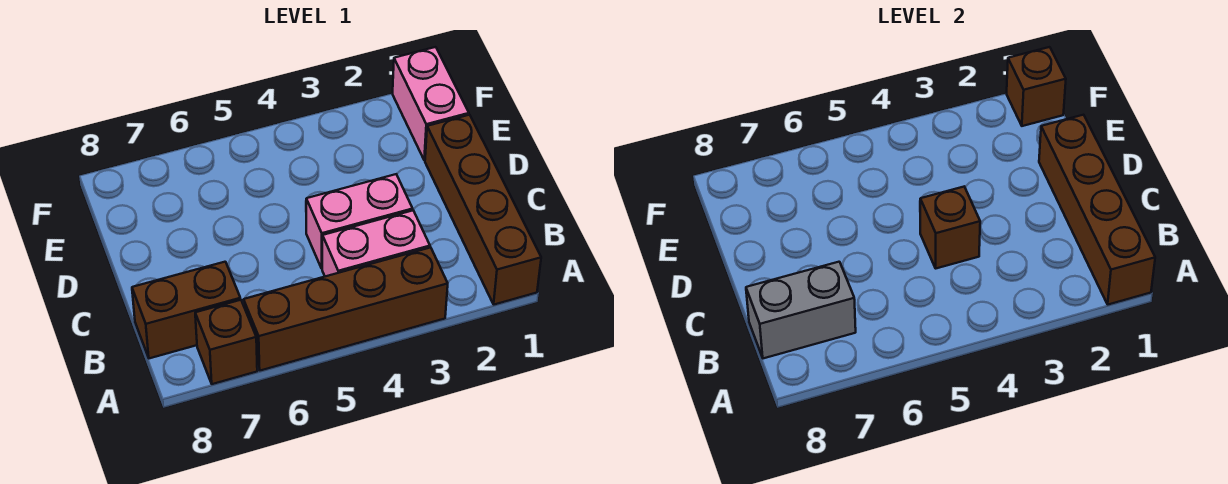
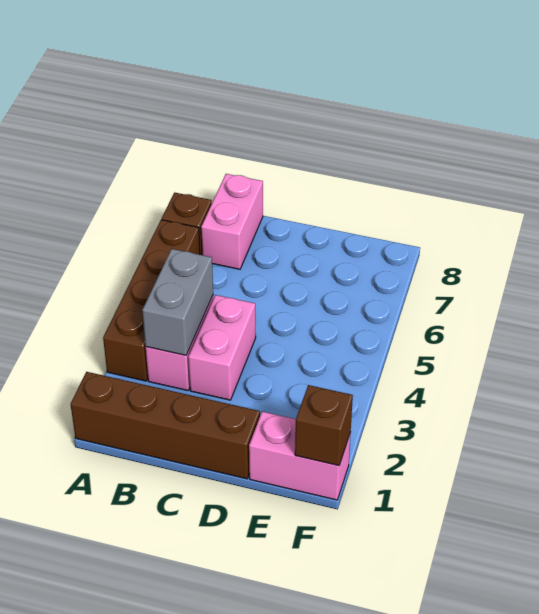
brown 1x4 brick [1039,115,1155,305] -> none
brown 1x2 brick [132,262,241,358] -> pink 1x2 brick [201,174,263,269]
grey 1x2 brick [746,262,856,358] -> grey 1x2 brick moved to [142,249,213,355]
brown 1x1 brick [920,187,980,268] -> none

